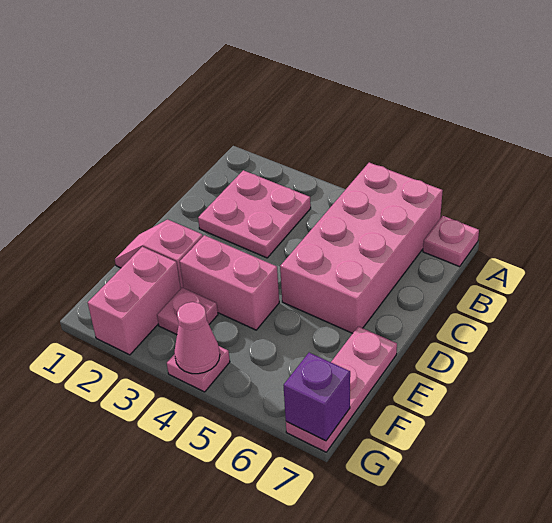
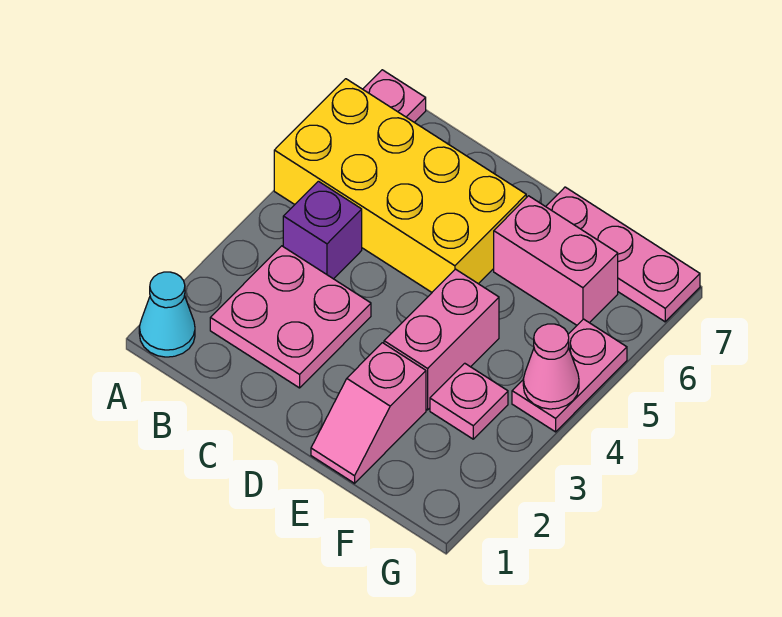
none -> cyan 1x1 cone [139,272,195,357]
pink 2x4 brick [280,163,443,333] -> yellow 2x4 brick [274,79,526,292]
pink 1x2 brick [88,247,181,355] -> pink 1x2 brick moved to [494,196,618,325]
pink 1x1 plate [167,346,230,392] -> pink 1x2 plate [512,319,627,432]
purple 1x1 brick [283,353,350,441] -> purple 1x1 brick moved to [283,181,362,279]

